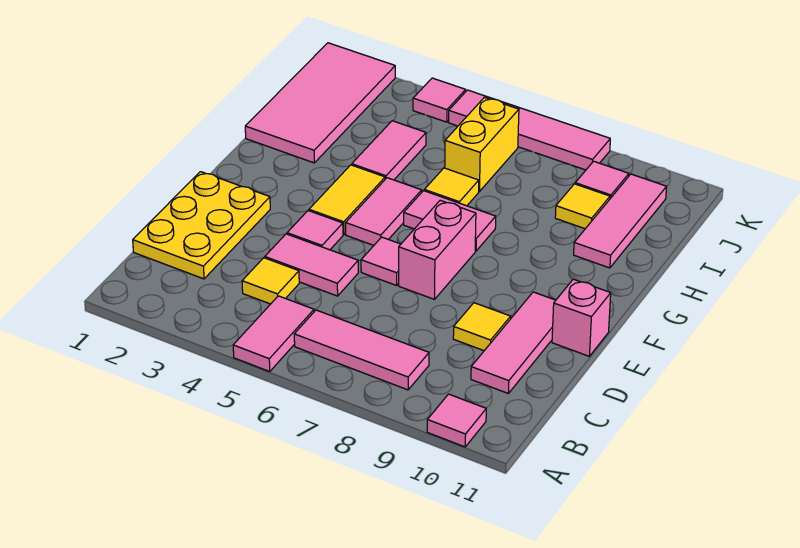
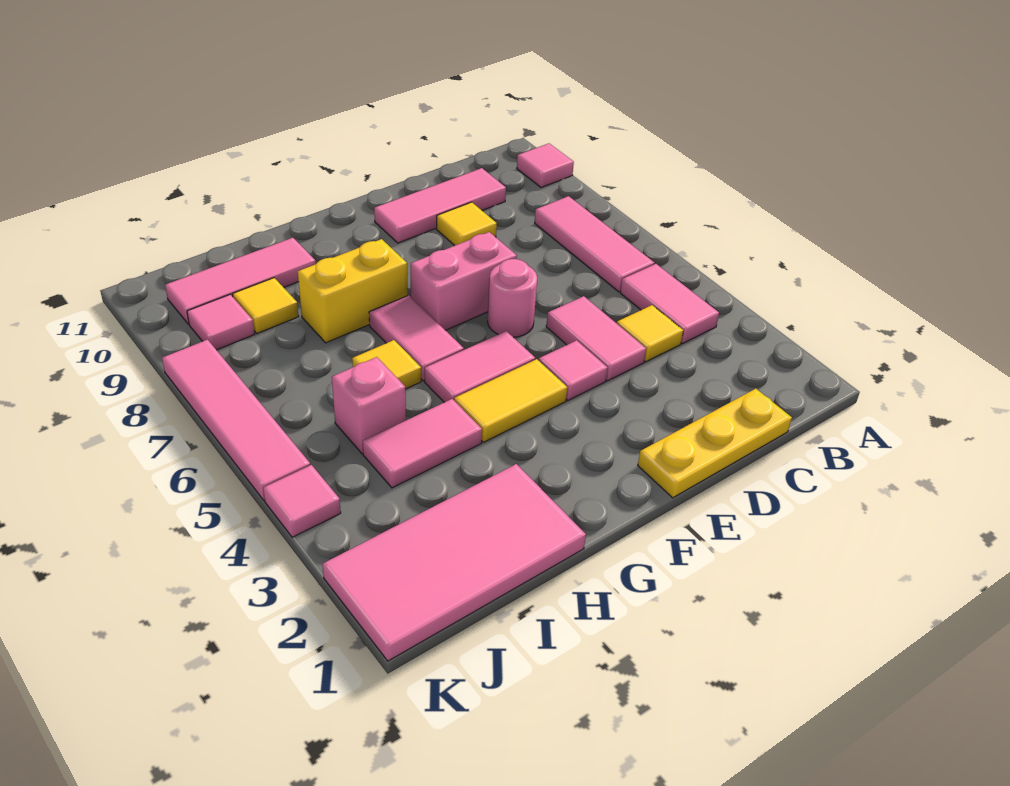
pink 1x2 tile [233,296,314,371] -> pink 1x2 tile turned to [620,264,719,344]
yellow 2x3 plate [133,172,270,279] -> yellow 1x3 plate [638,389,792,498]
pink 1x1 tile [361,237,401,285] -> pink 1x1 round brick [488,259,537,337]
pink 1x1 brick [552,279,611,356] -> pink 1x1 brick moved to [332,357,406,454]
yellow 1x2 brick [445,97,519,191] -> yellow 1x2 brick moved to [298,239,408,343]

